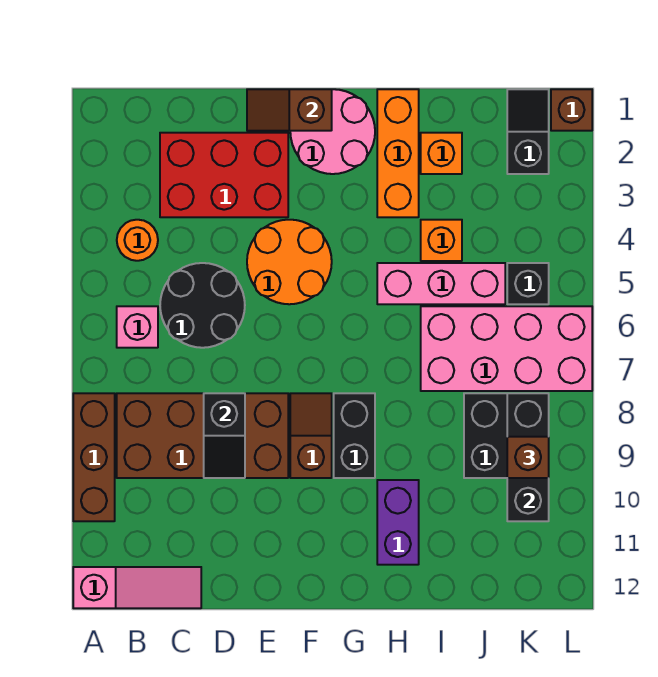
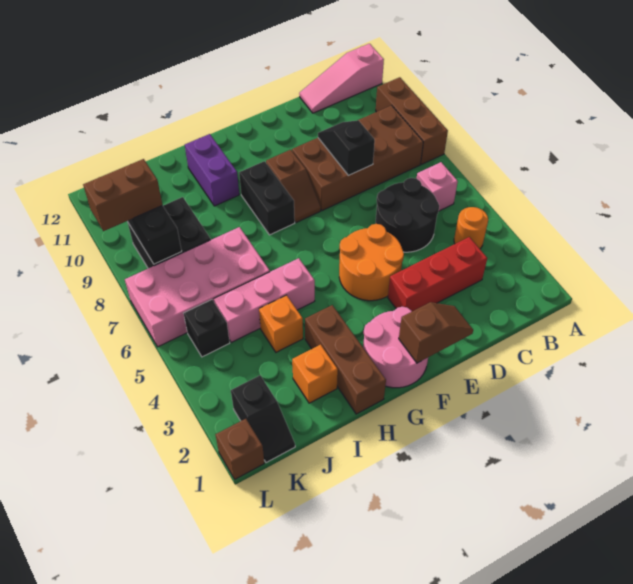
red 2x3 brick [160,133,288,217] -> red 1x3 brick [388,237,487,311]
orange 1x3 brick [377,89,419,217] -> brown 1x3 brick [305,305,386,414]
brown 1x1 brick [507,437,549,478] -> brown 1x2 brick [83,159,162,231]

